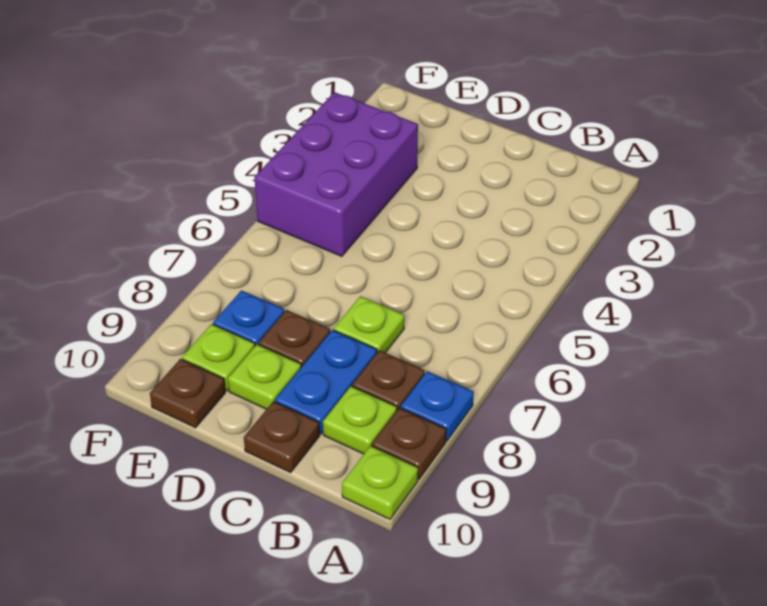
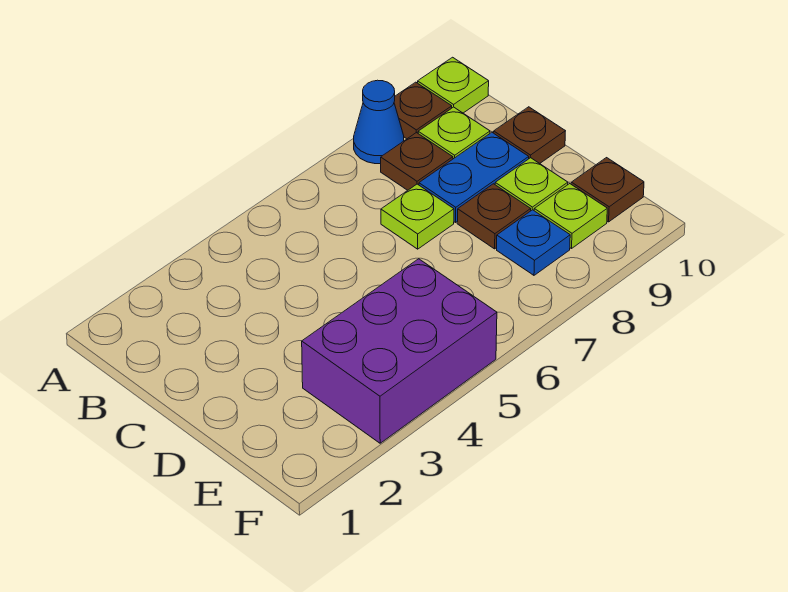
blue 1x1 plate [401,371,474,441] -> blue 1x1 cone [354,80,404,164]

